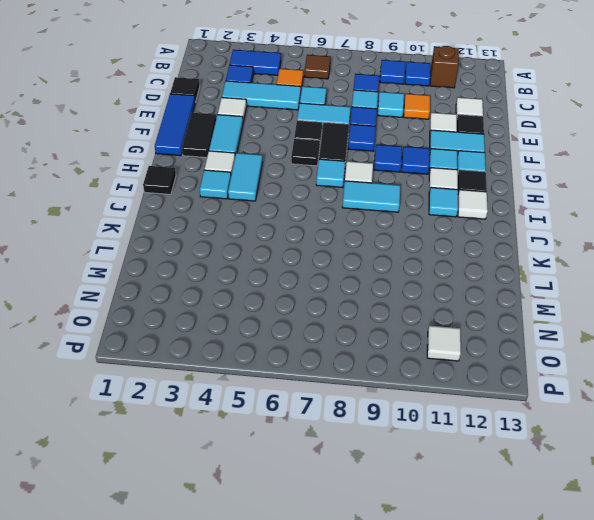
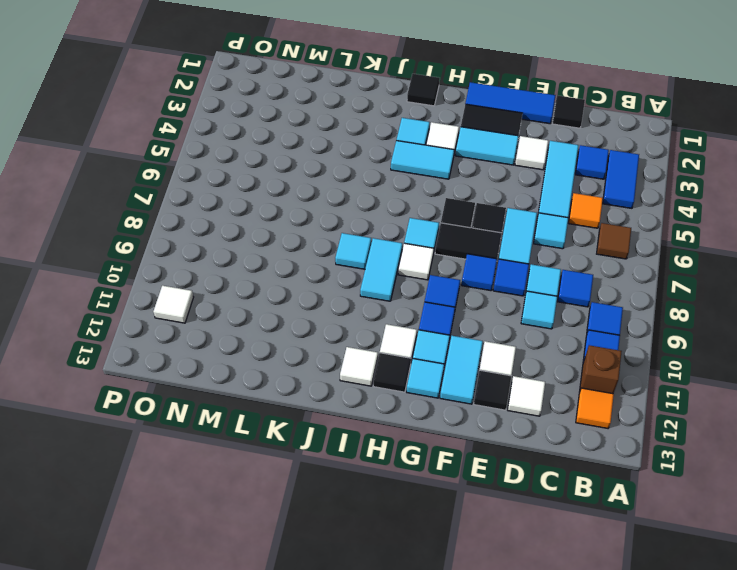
orange 1x1 tile [404,94,430,119] -> orange 1x1 tile moved to [576,388,614,428]
cyan 1x1 tile [429,187,458,217] -> cyan 1x1 tile moved to [335,233,371,269]

